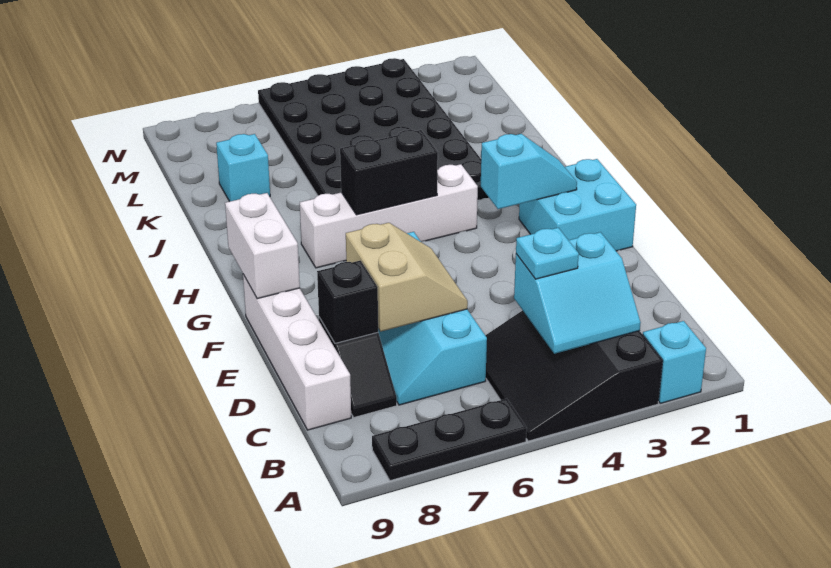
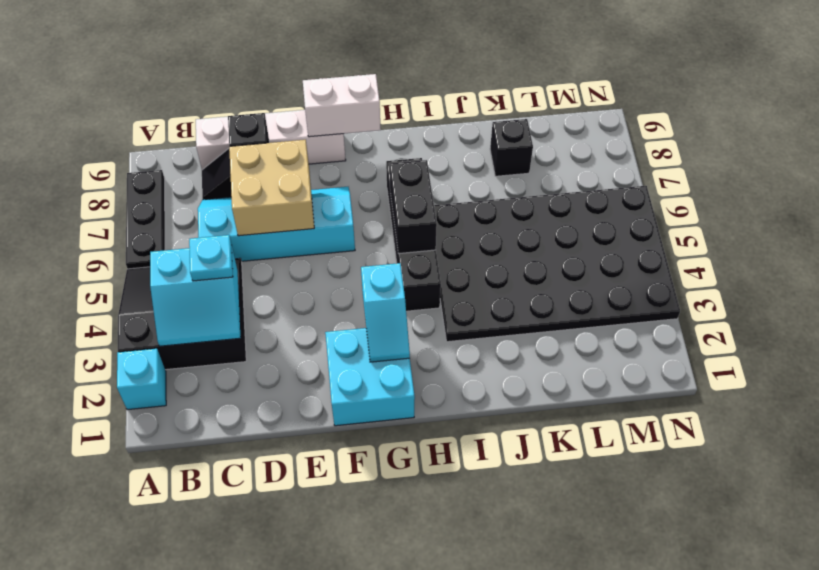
cyan 2x2 slope [514,232,641,354] -> cyan 2x2 slope turned to [150,248,241,346]
tan 2x2 slope [346,223,468,331] -> tan 2x2 brick [229,140,314,236]
white 1x4 brick [300,164,478,268] -> black 1x4 brick [386,158,441,311]
cyan 1x1 brick [216,134,270,201] -> black 1x1 brick [490,119,533,176]

